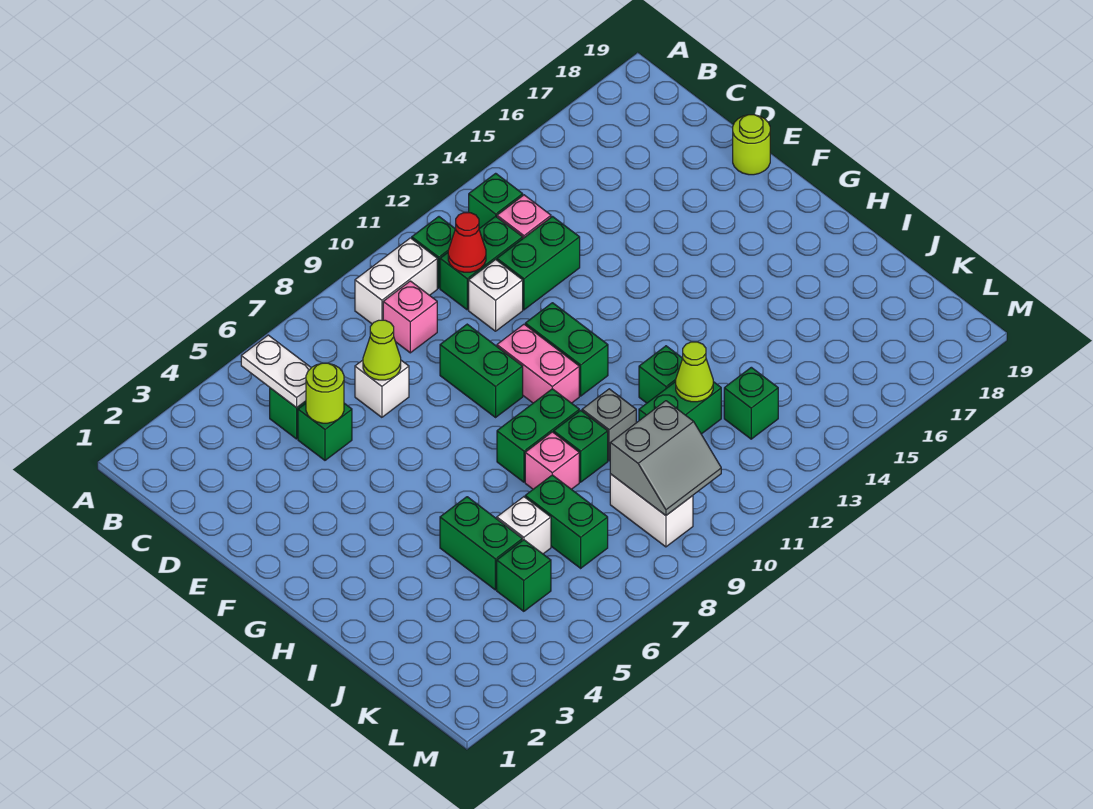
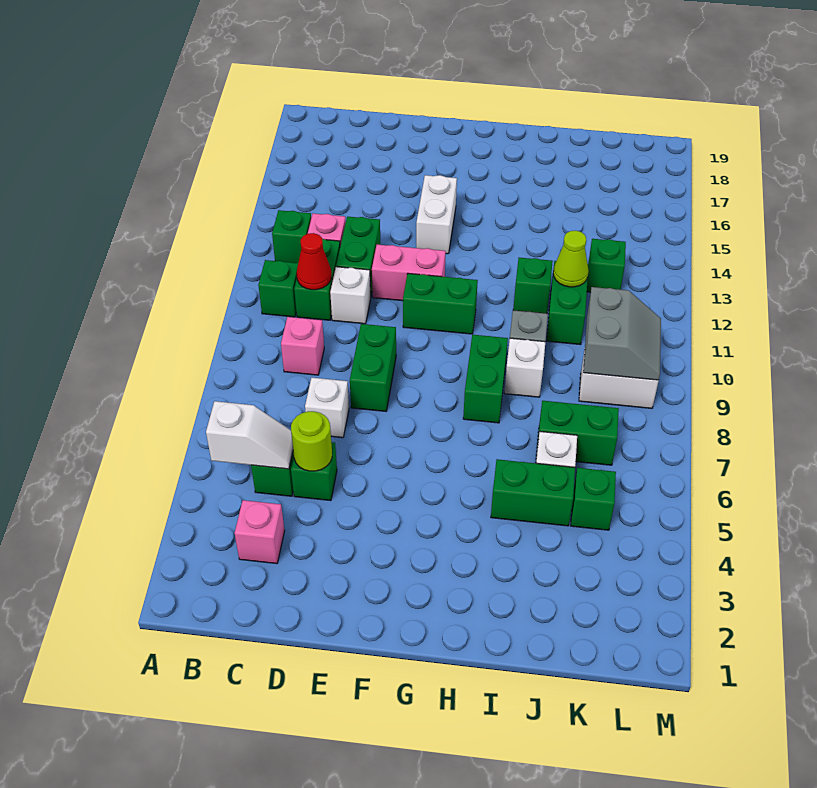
white 1x2 plate [241,335,311,408] -> white 1x2 slope [206,401,293,469]
white 1x2 brick [355,238,437,324] -> white 1x2 brick moved to [416,175,457,254]
lime 1x1 cone [363,320,401,380] -> none
green 1x2 brick [440,324,523,417] -> green 1x2 brick turned to [350,324,396,411]
lime 1x1 round brick [733,115,770,175] -> none
pink 1x2 brick [497,324,579,403] -> pink 1x2 brick moved to [372,244,446,301]
pink 1x1 brick [525,432,579,489] -> pink 1x1 brick moved to [235,500,285,564]
green 1x1 brick [554,410,608,482] -> white 1x1 brick [504,338,545,397]

